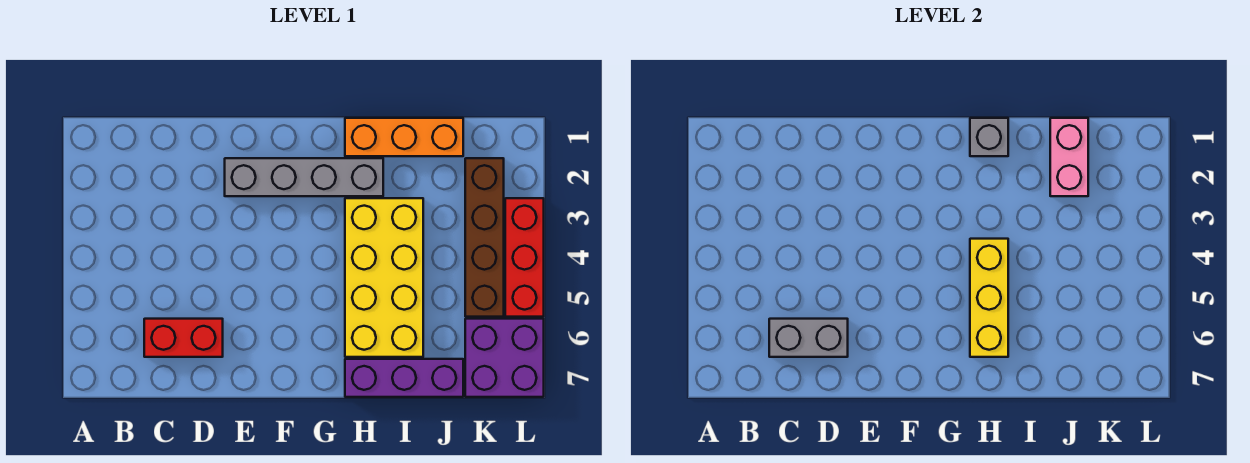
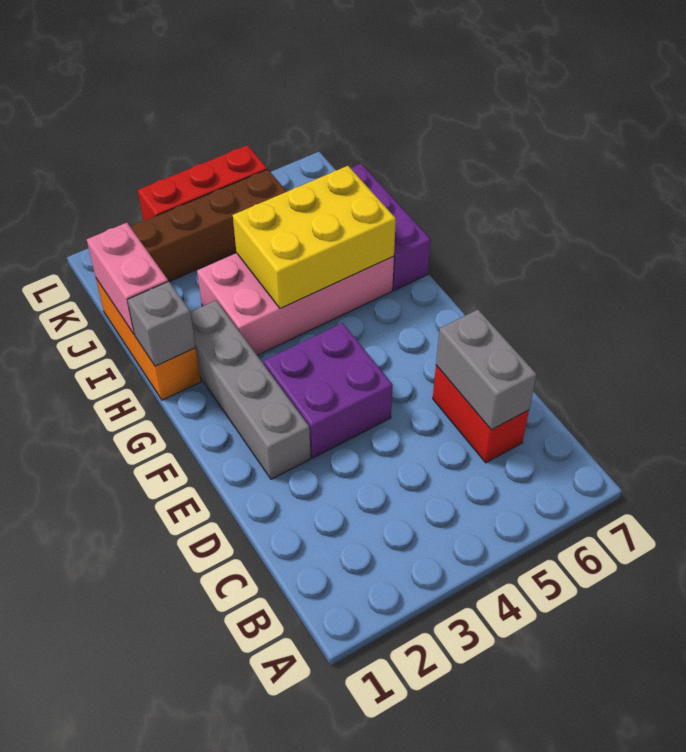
yellow 2x4 brick [345,198,423,357] -> pink 2x4 brick [197,253,394,355]
yellow 1x3 brick [970,239,1008,357] -> yellow 2x3 brick [233,166,396,309]
pink 1x2 brick [1050,118,1088,196] -> pink 1x2 brick turned to [87,223,168,335]
purple 2x2 brick [465,319,544,397] -> purple 2x2 brick moved to [264,323,393,458]

